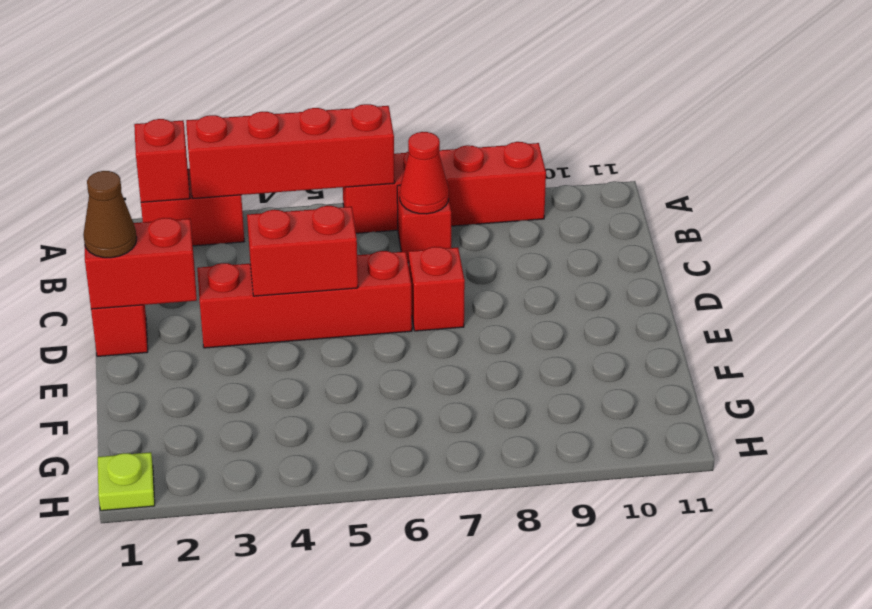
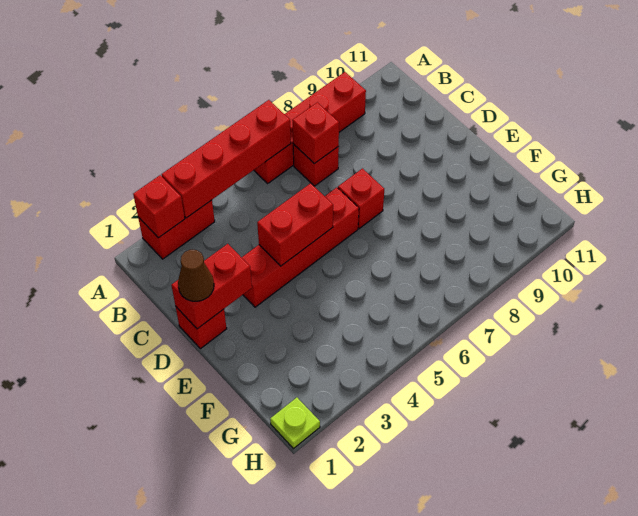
red 1x1 cone [400,132,449,214] -> red 1x1 brick [292,102,339,164]

